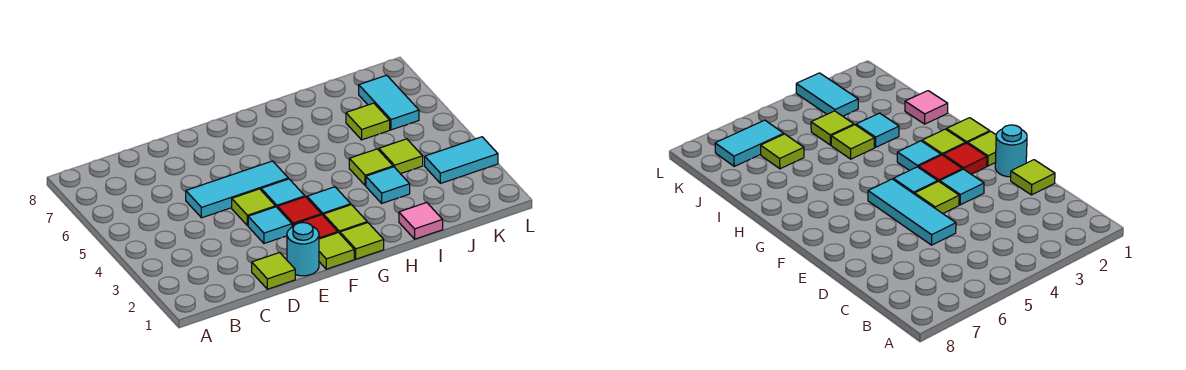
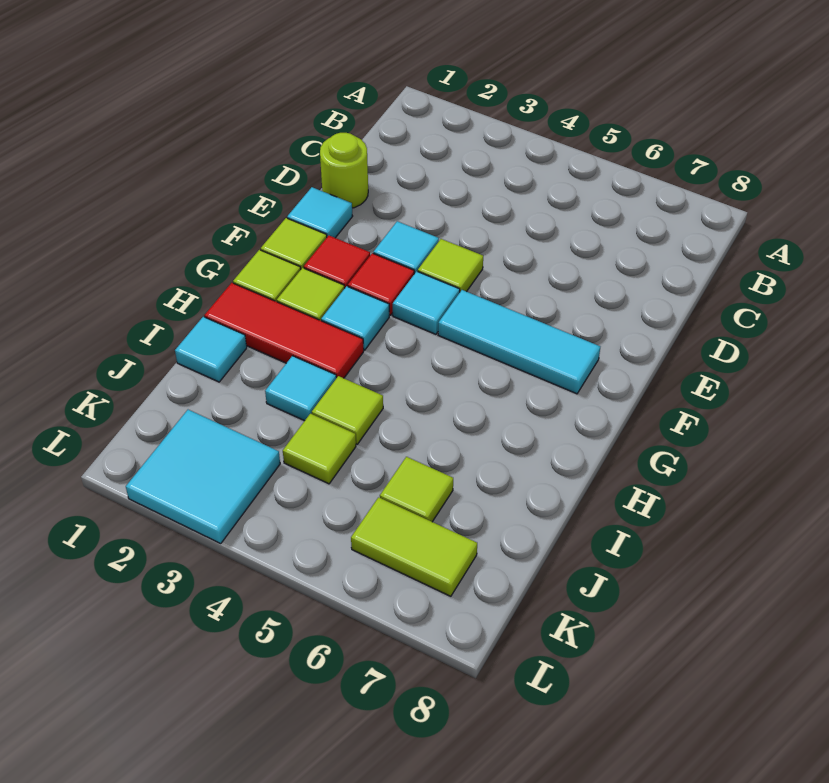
lime 1x1 tile [252,253,295,289] -> lime 1x1 round brick [320,133,368,208]
cyan 1x3 tile [186,161,288,218] -> cyan 1x3 tile turned to [438,290,600,394]
cyan 1x1 round brick [287,223,319,276] -> cyan 1x1 tile [287,187,353,238]
none -> red 1x3 tile [205,283,364,378]
pink 1x1 tile [399,202,443,239] -> cyan 1x1 tile [175,317,247,382]
cyan 1x2 tile [425,137,498,183] -> cyan 2x2 tile [126,410,280,543]
cyan 1x2 tile [359,75,419,130] -> lime 1x2 tile [351,497,477,596]

